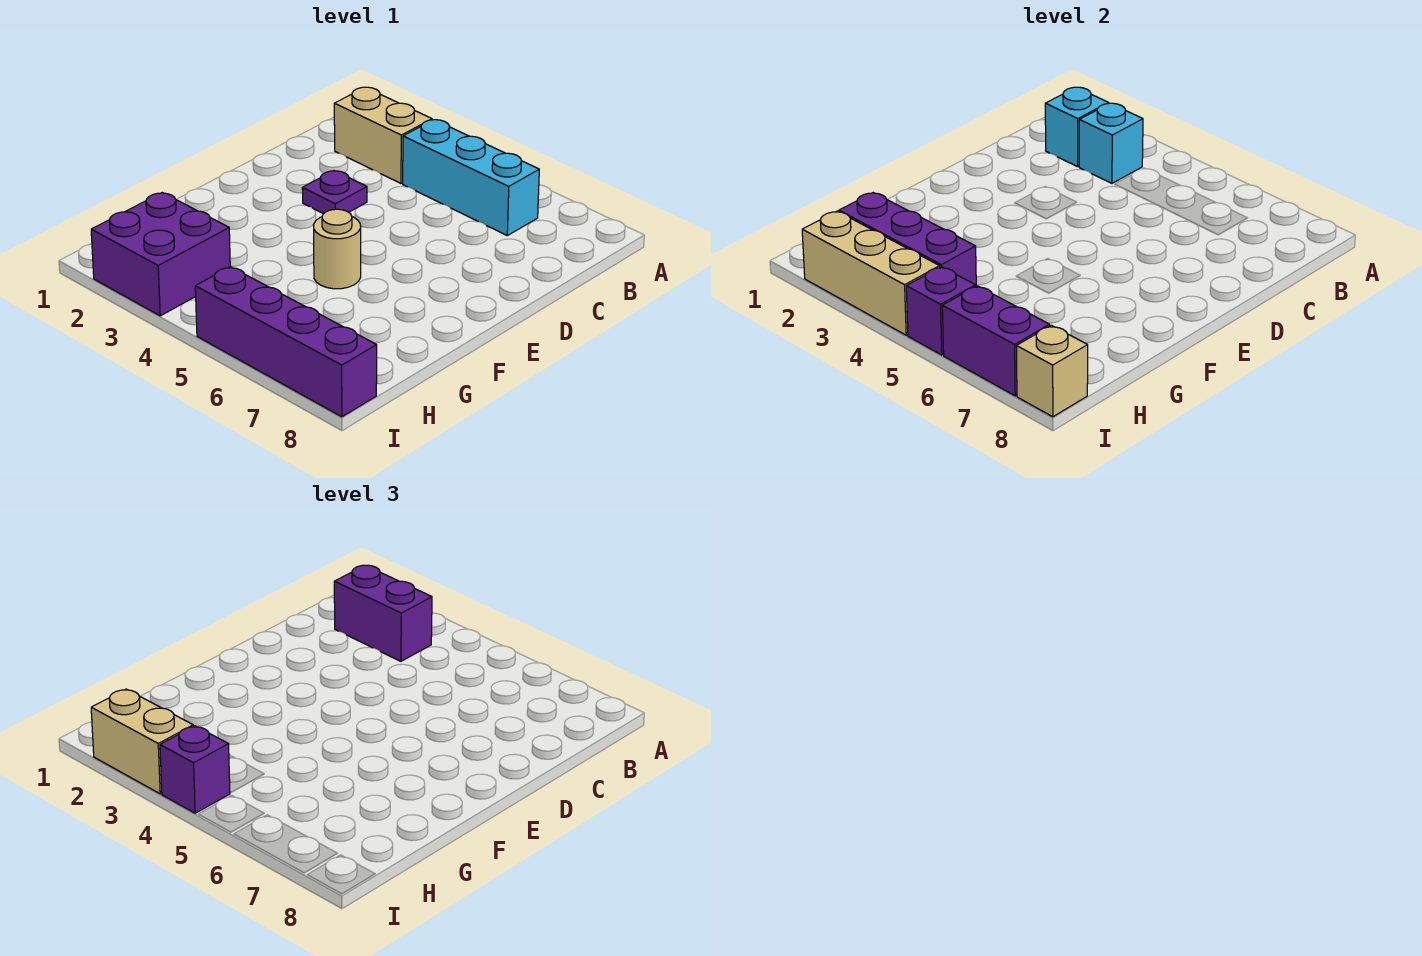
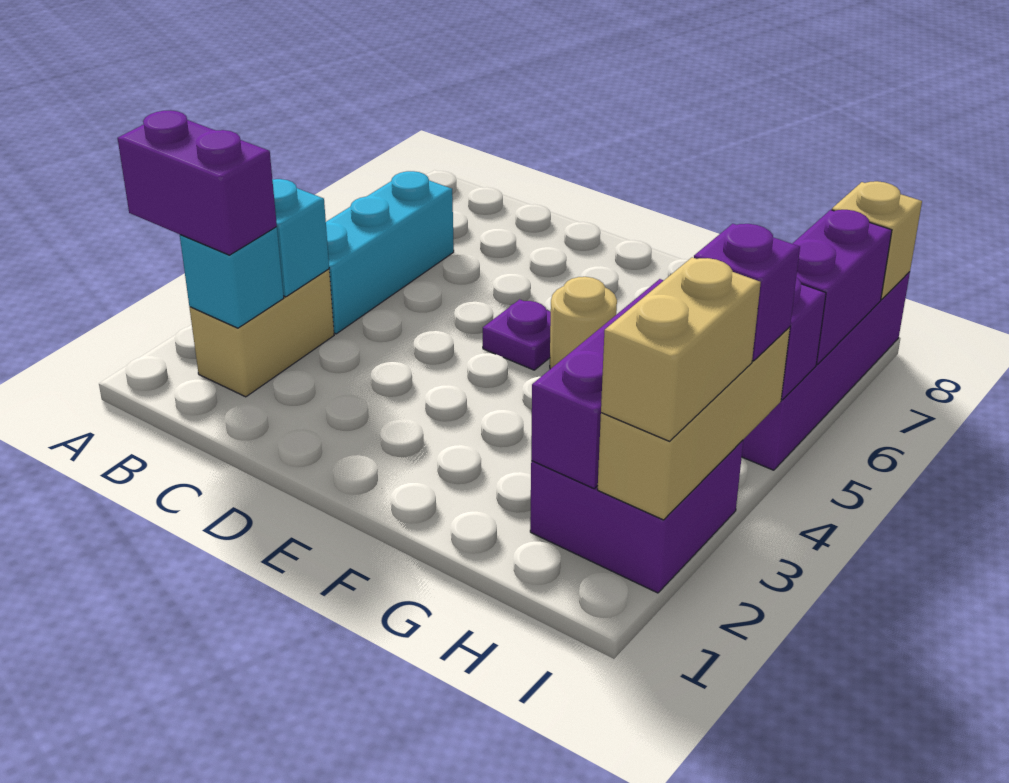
purple 1x2 brick [334,565,432,661] -> purple 1x2 brick turned to [118,110,277,255]
purple 1x1 plate [302,171,367,214] -> purple 1x1 plate moved to [483,299,551,370]

